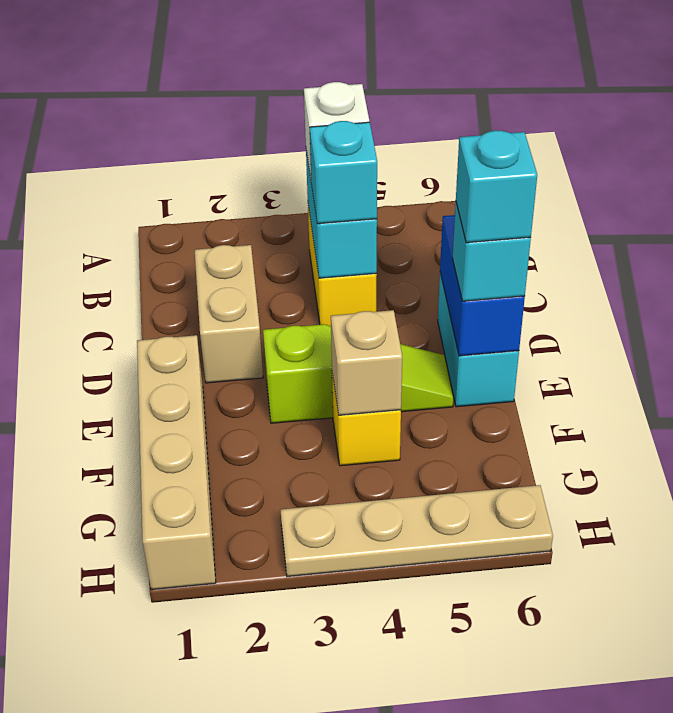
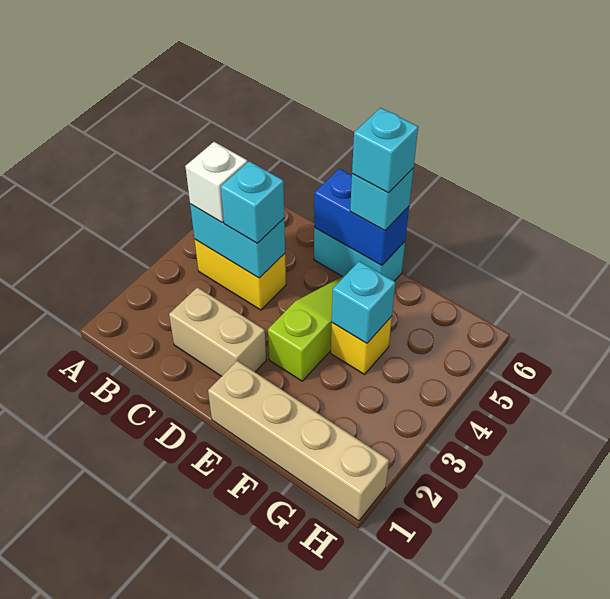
tan 1x1 brick [331,310,402,415] -> cyan 1x1 brick [332,261,396,343]
tan 1x4 plate [280,485,553,577] -> none

